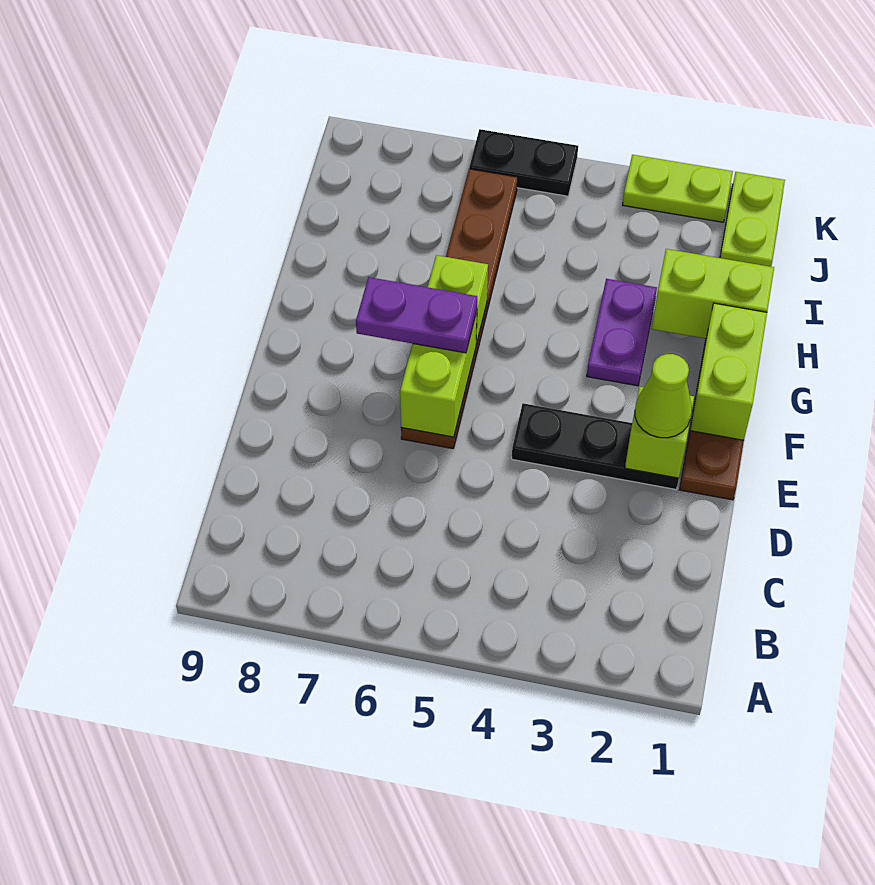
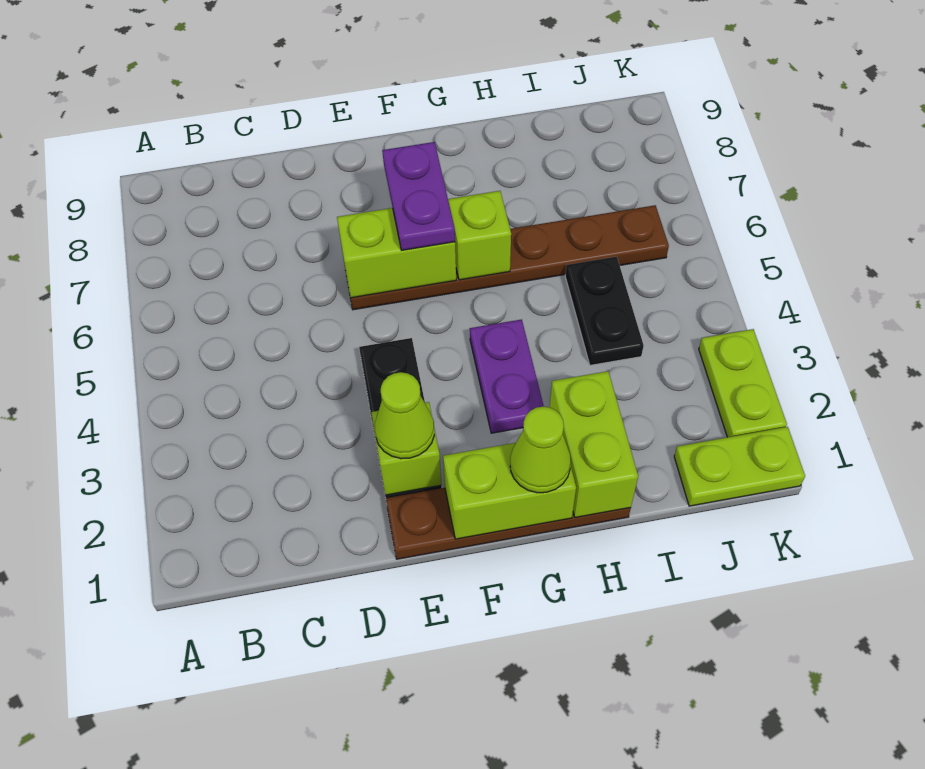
none -> lime 1x1 cone [510,407,571,493]
purple 1x2 plate [587,279,657,386] -> purple 1x2 plate turned to [470,319,544,433]
black 1x2 plate [469,129,578,196] -> black 1x2 plate moved to [565,257,644,365]

